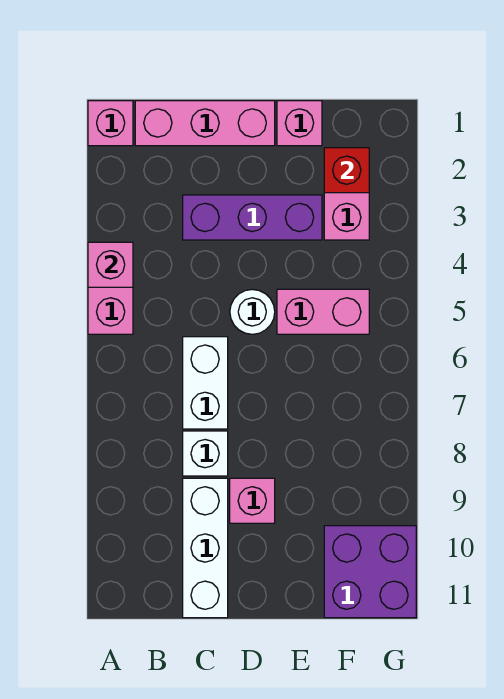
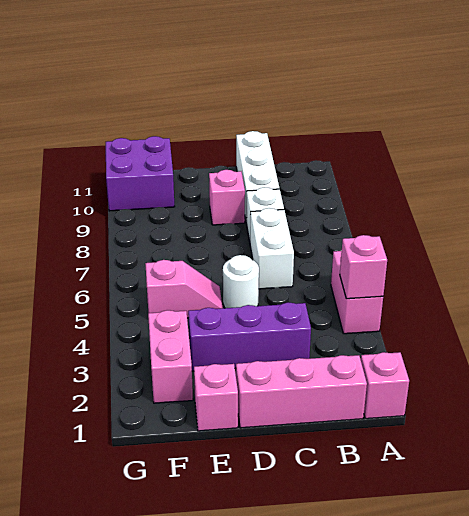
pink 1x2 brick [277,289,369,334] -> pink 1x2 slope [145,260,223,318]
red 1x1 brick [324,148,369,193] -> none

